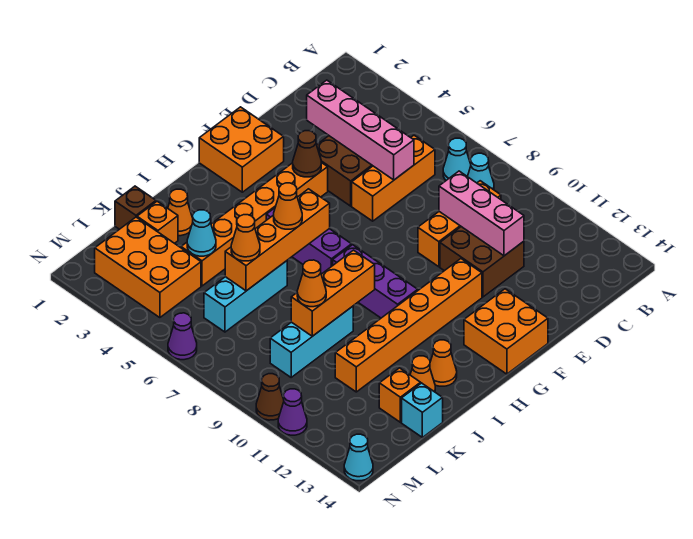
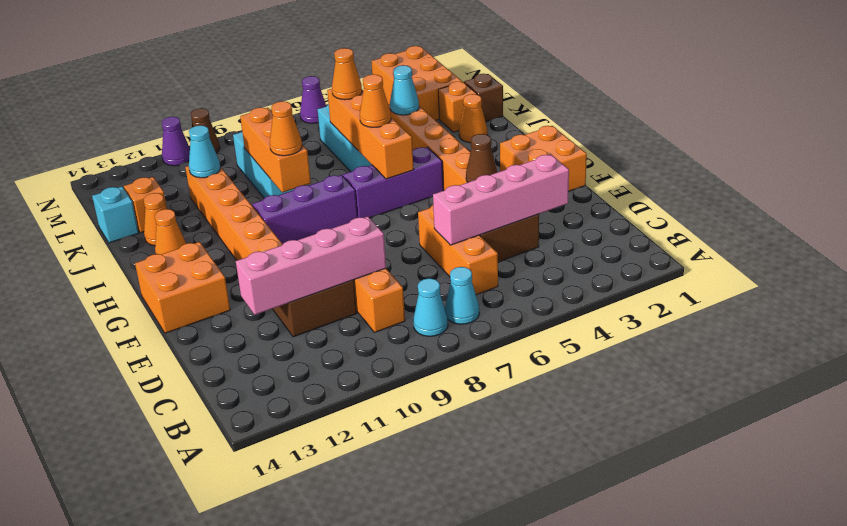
pink 1x3 brick [439,171,524,256] -> pink 1x4 brick [236,216,386,315]
orange 1x1 cone [297,260,326,307] -> orange 1x1 cone moved to [270,101,302,156]
orange 2x3 brick [95,217,201,318] -> orange 2x3 brick turned to [371,46,462,120]
cyan 1x1 cone [344,434,373,481] -> cyan 1x1 cone moved to [189,125,220,178]

